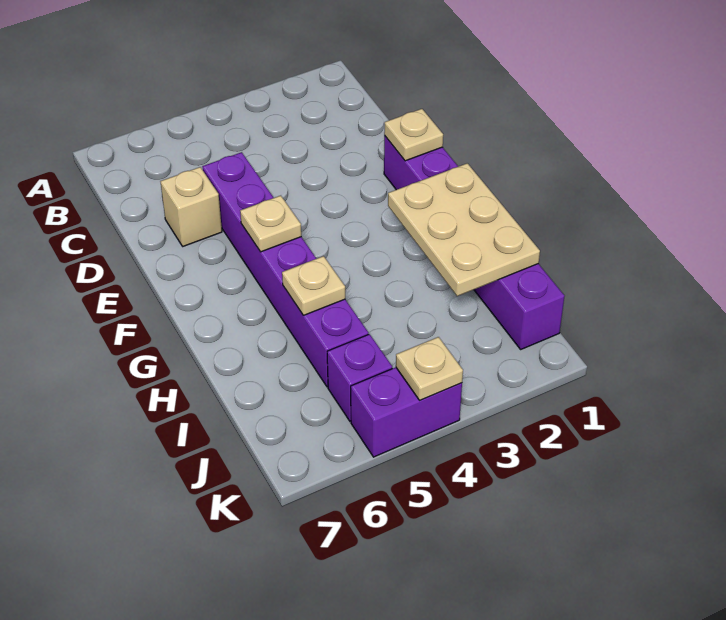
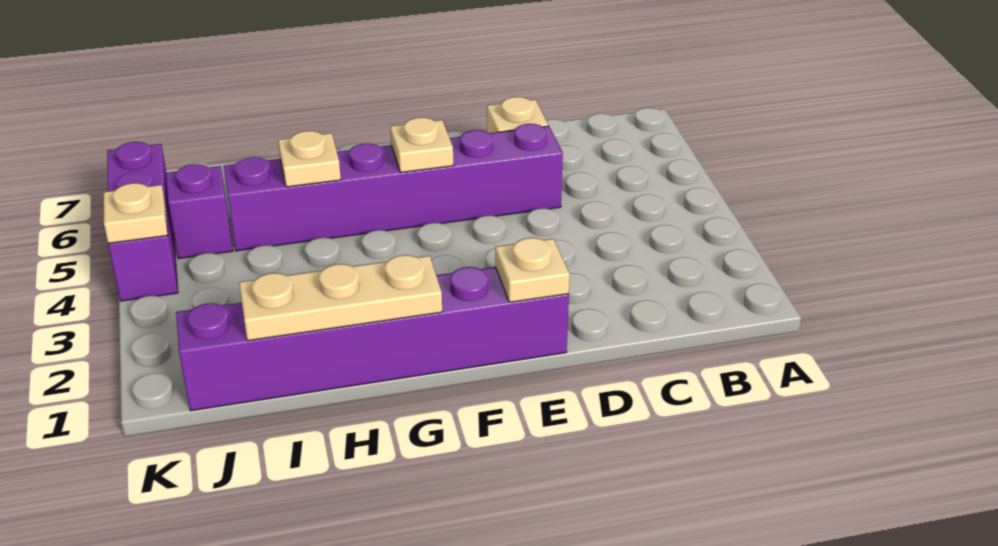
tan 2x3 plate [388,163,540,296] -> tan 1x3 plate [239,255,442,341]
purple 1x2 brick [351,367,462,457] -> purple 1x3 brick [107,142,178,301]

